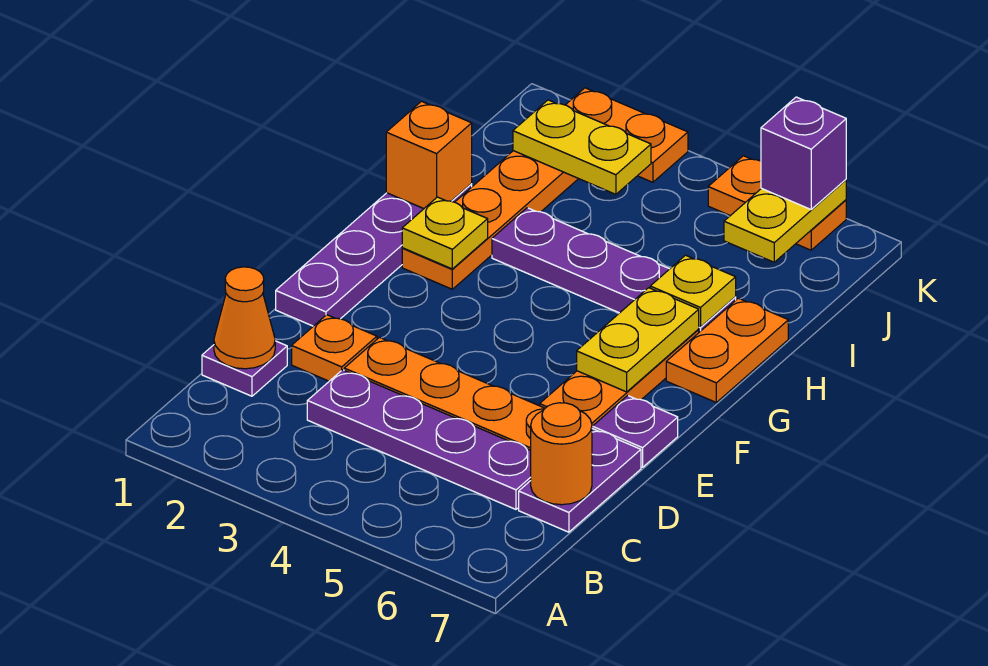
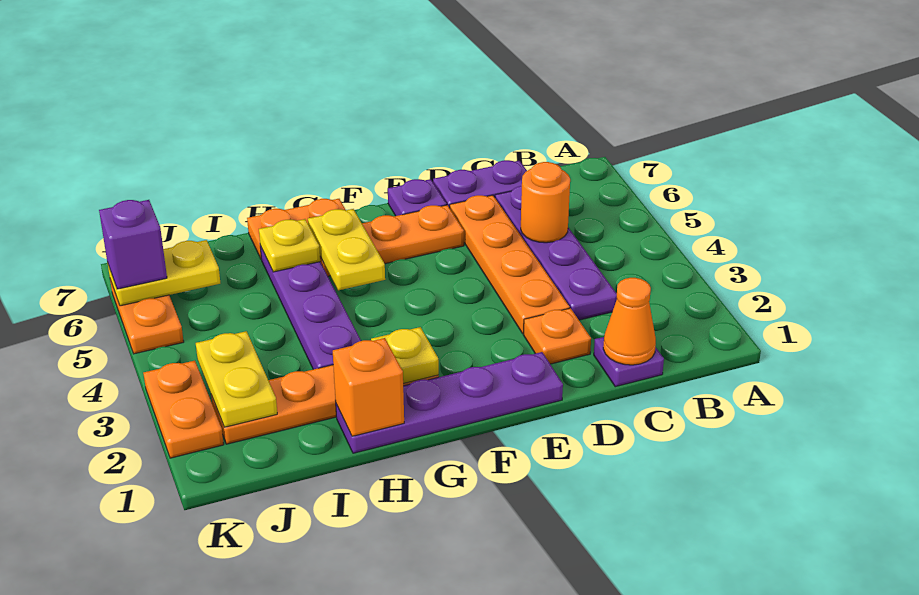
orange 1x1 round brick [531,403,592,505] -> orange 1x1 round brick moved to [521,162,570,243]
yellow 1x2 plate [577,288,699,392] -> yellow 1x2 plate turned to [308,209,385,290]

